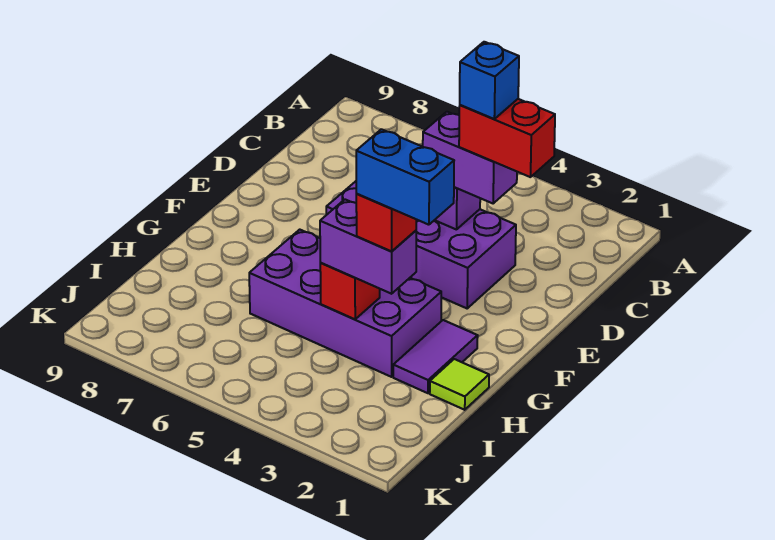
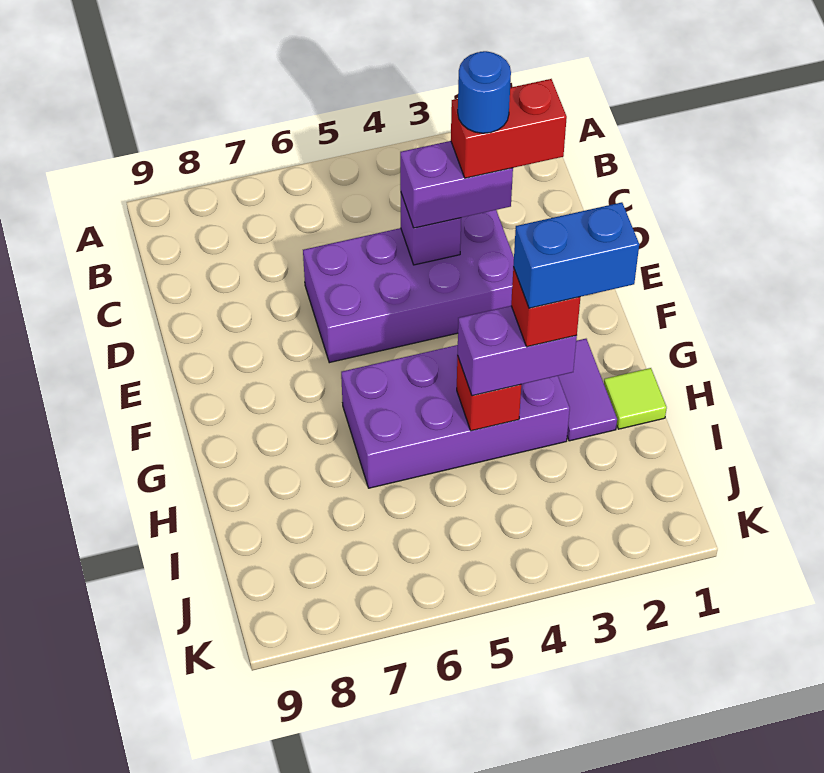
blue 1x1 brick [460,42,519,119] -> blue 1x1 round brick [458,51,511,133]

